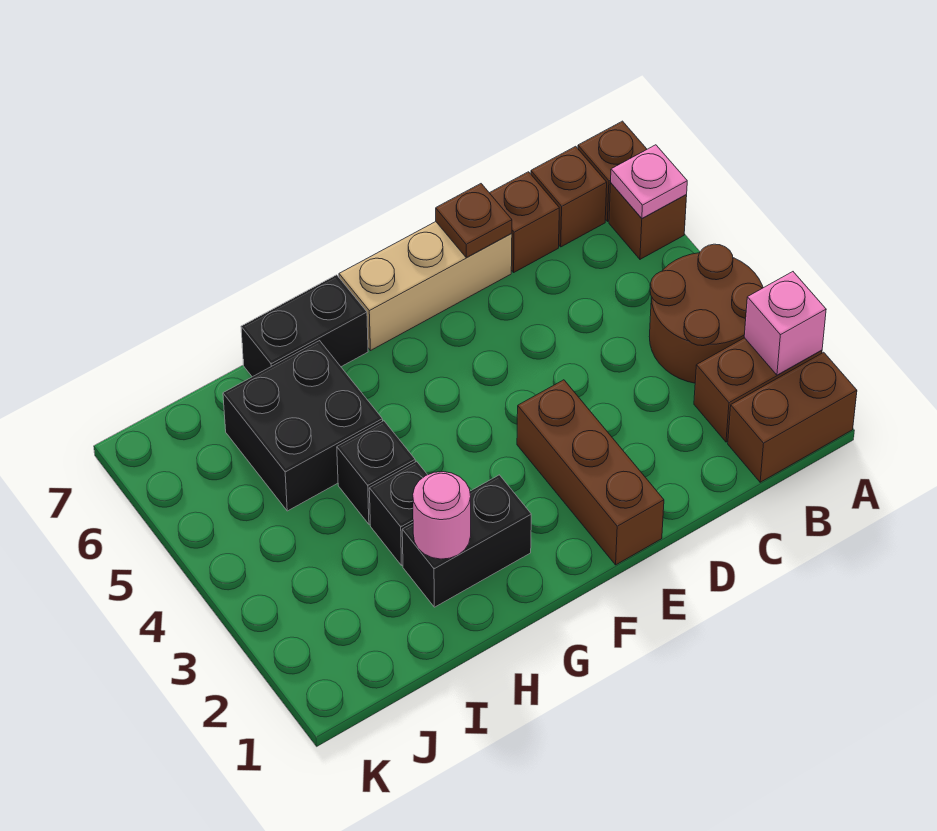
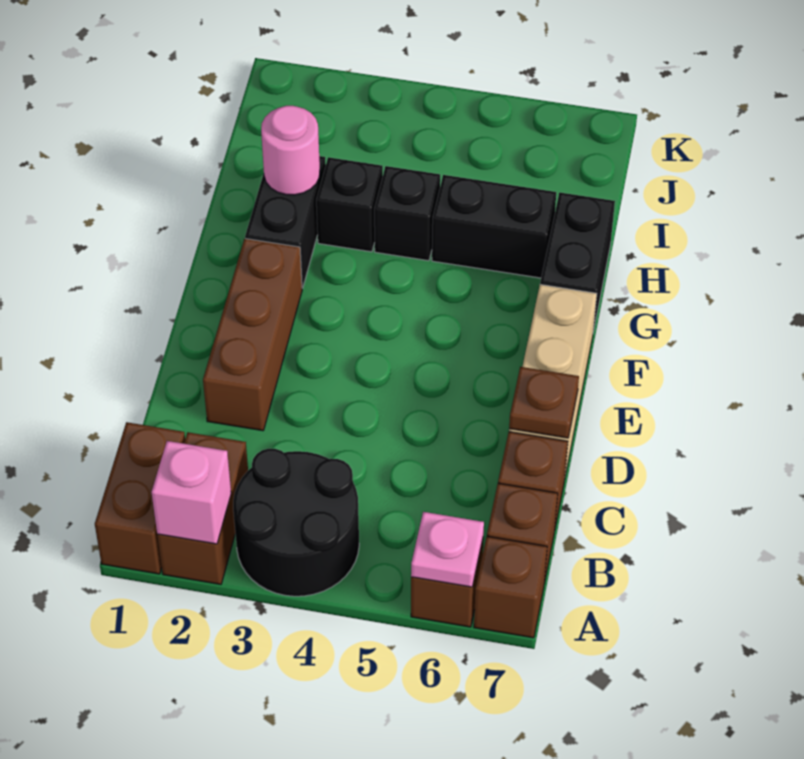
brown 2x2 round brick [649,244,763,383] -> black 2x2 round brick [233,449,359,596]
brown 1x3 brick [517,380,664,565] -> brown 1x3 brick turned to [203,239,302,431]
black 2x2 brick [223,341,383,511] -> black 1x2 brick [432,175,556,278]

